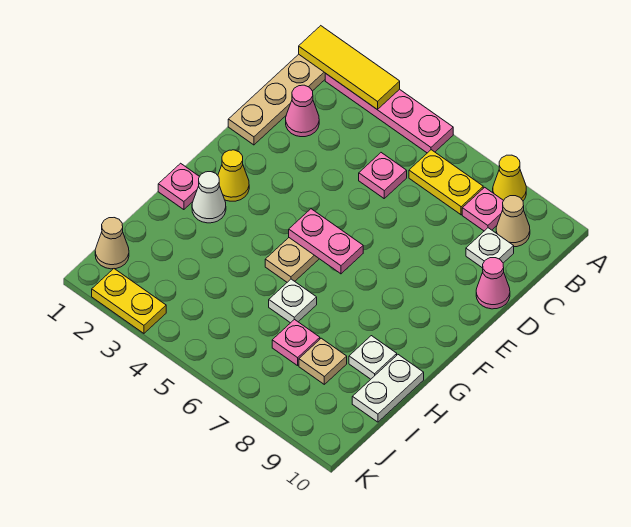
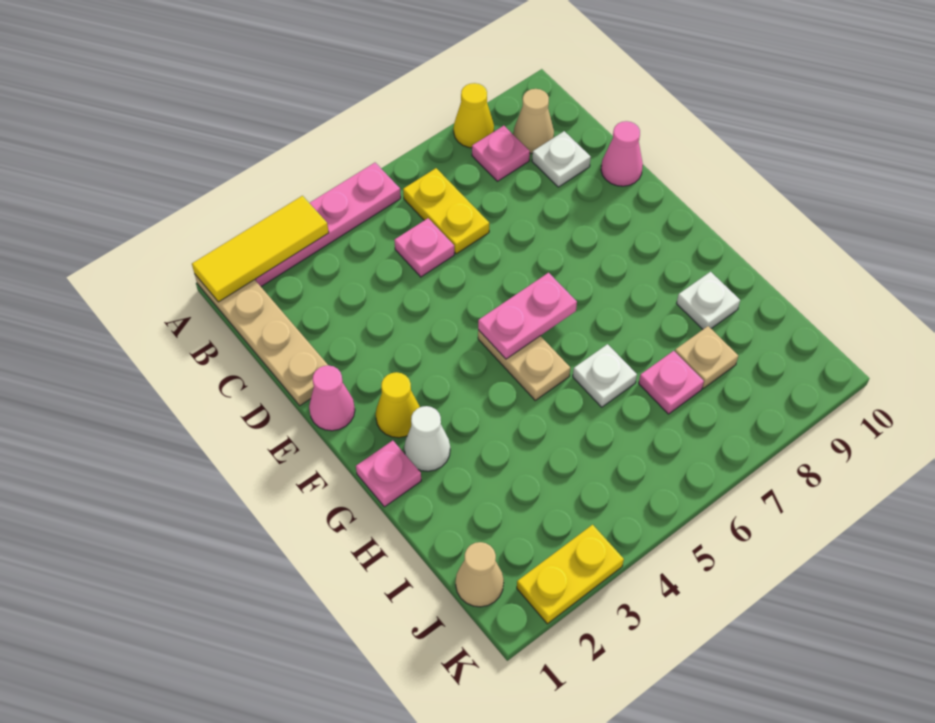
yellow 1x2 plate [409,150,483,215] -> yellow 1x2 plate turned to [403,168,489,254]
pink 1x1 cone [286,85,319,137] -> pink 1x1 cone moved to [309,365,355,431]
white 1x2 plate [352,355,424,422] -> none

